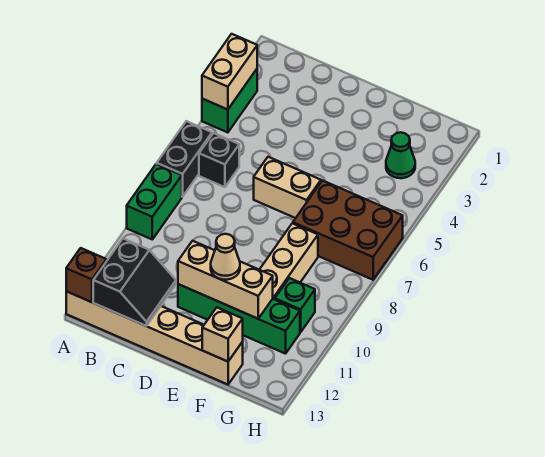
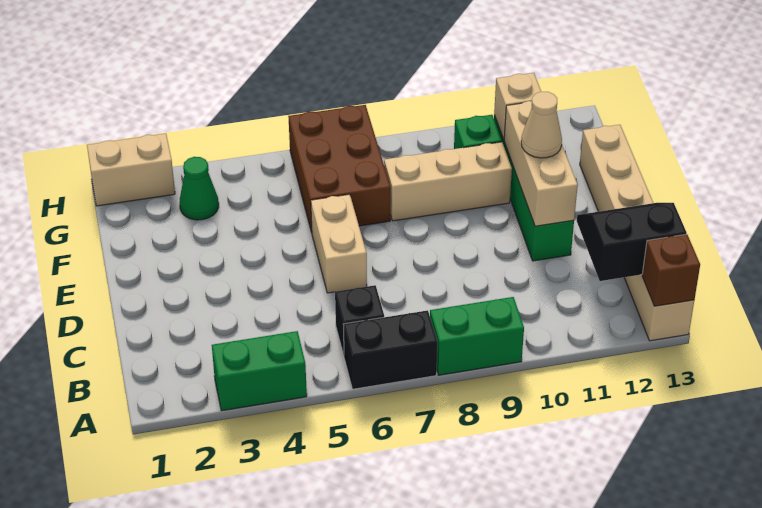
tan 1x2 brick [202,34,257,110] -> tan 1x2 brick moved to [87,133,175,206]
tan 1x1 brick [202,308,243,362] -> tan 1x1 brick moved to [494,73,541,139]

